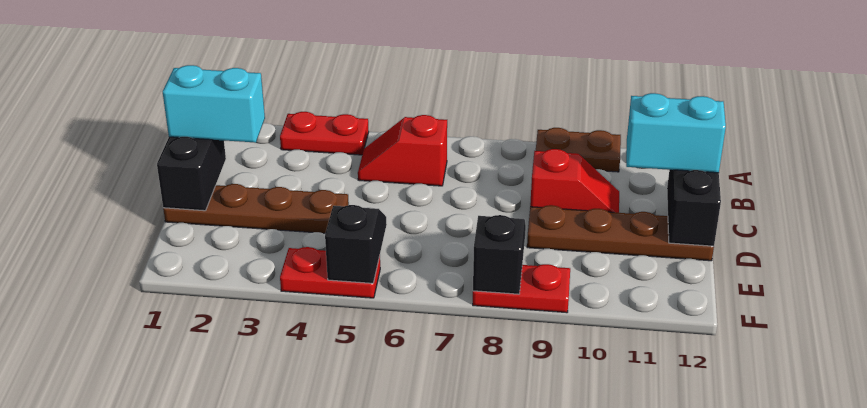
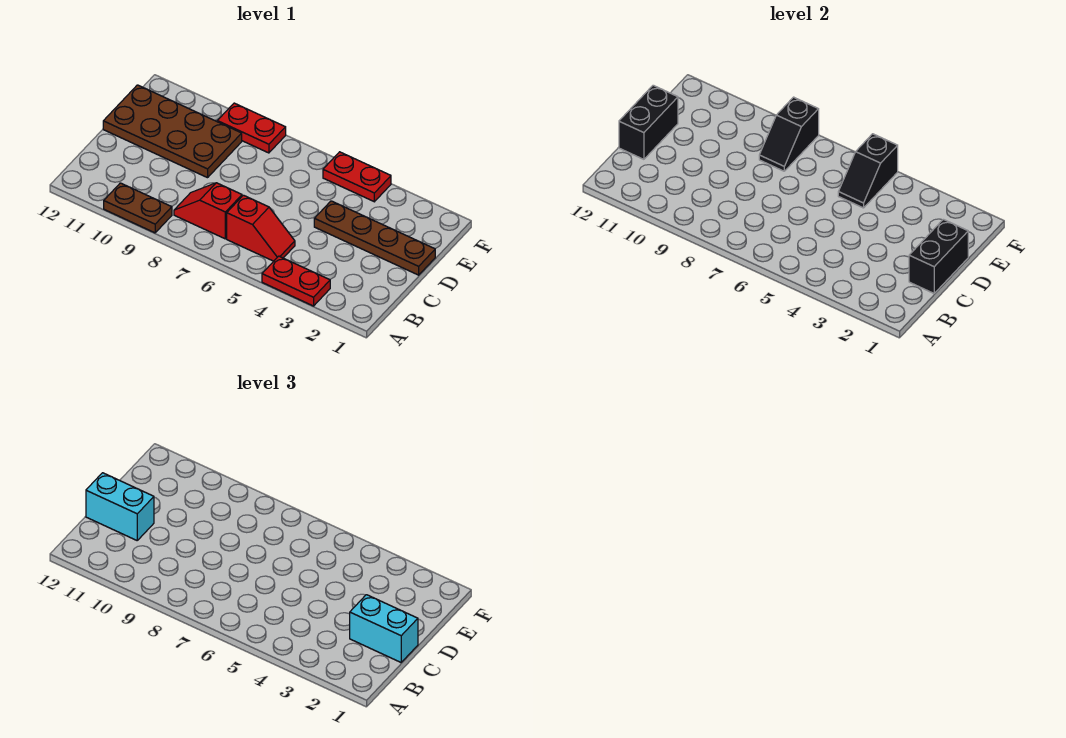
red 1x2 slope [530,149,619,213] -> red 1x2 slope moved to [174,183,242,239]
brown 1x4 plate [527,205,714,261] -> brown 2x4 plate [103,85,242,178]

